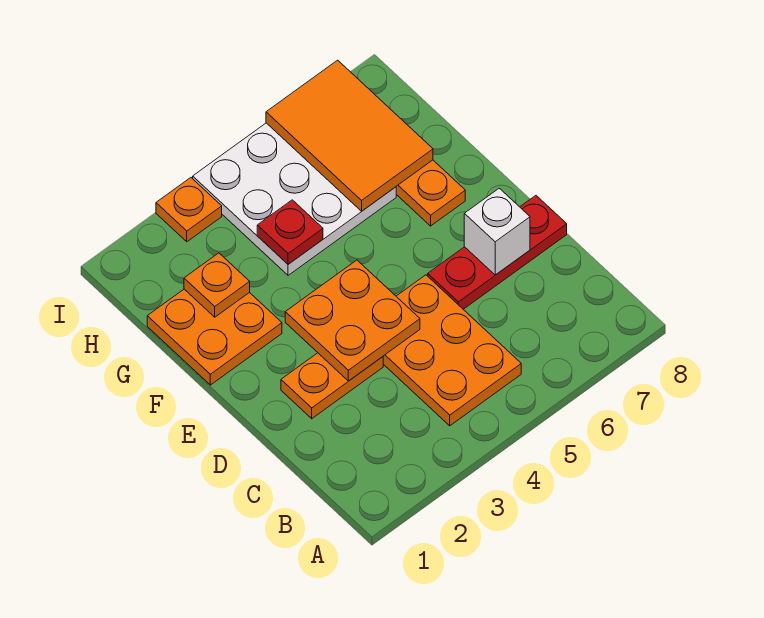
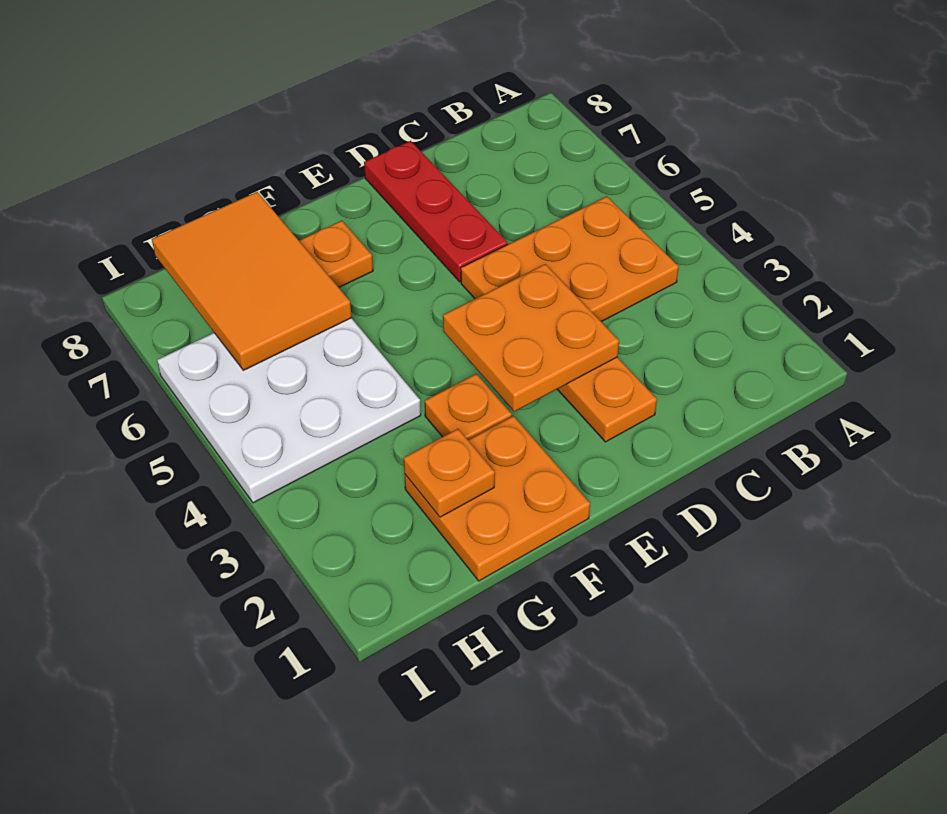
white 1x1 brick [464,188,530,275] -> none
red 1x1 plate [257,200,323,264] -> none
orange 2x3 tile [266,60,433,211] -> orange 2x3 tile turned to [152,192,352,370]
orange 1x1 plate [156,178,222,242] -> orange 1x1 plate moved to [425,374,512,440]

